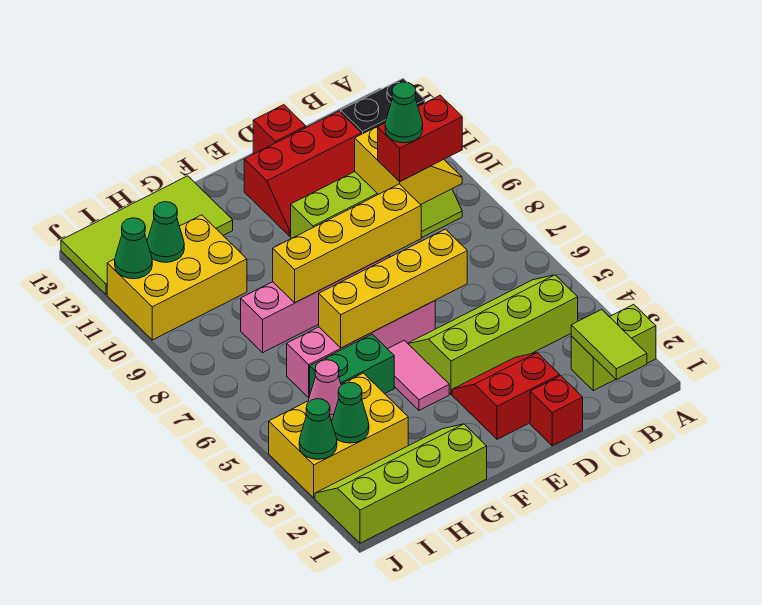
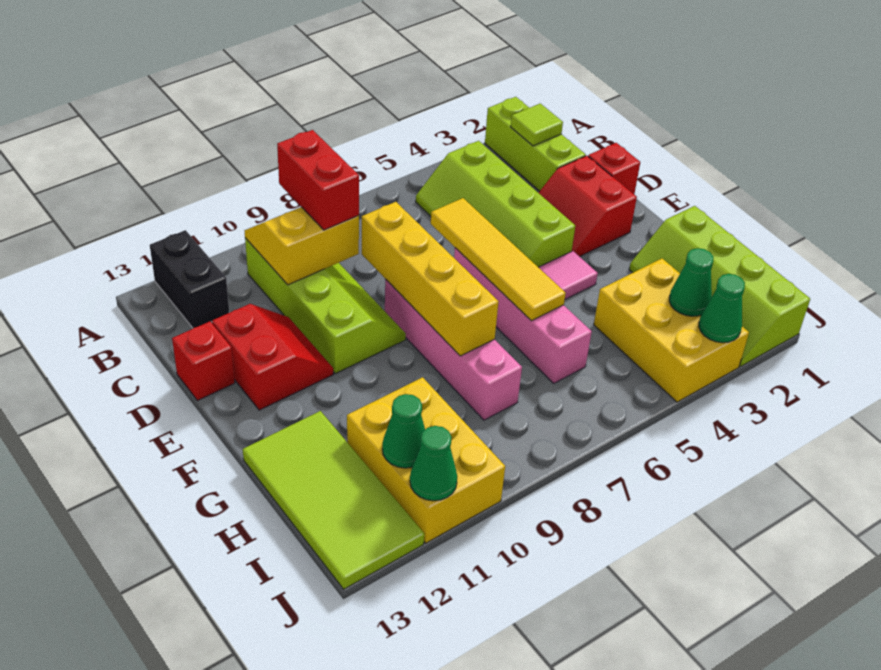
lime 1x2 brick [571,304,656,391] -> lime 1x3 brick [485,97,586,191]
lime 1x2 tile [571,309,647,380] -> lime 1x1 tile [511,104,563,146]
green 1x1 cone [385,82,423,143] -> none
red 2x3 slope [244,111,362,236] -> red 2x2 slope [212,304,333,410]
yellow 1x4 brick [319,229,467,348] -> yellow 1x4 tile [431,198,566,321]
green 1x2 brick [310,334,394,394] -> none
pink 1x1 cone [308,360,341,420] -> none

